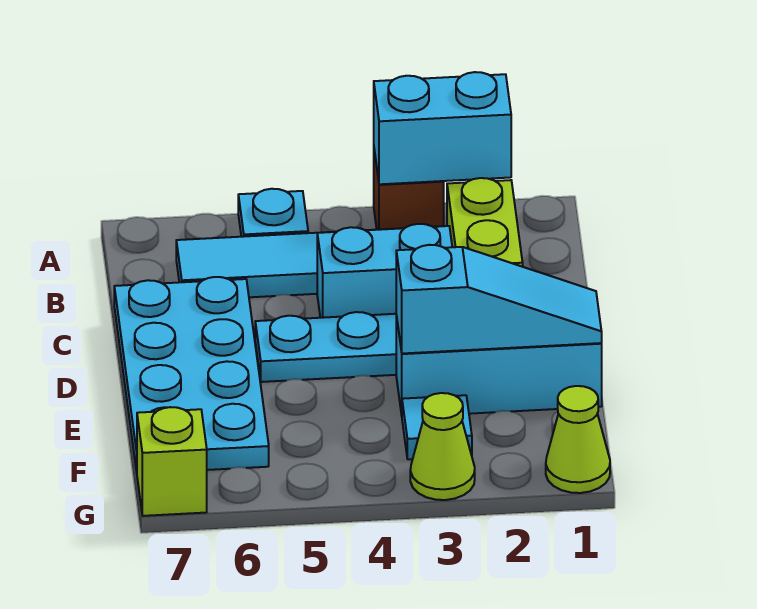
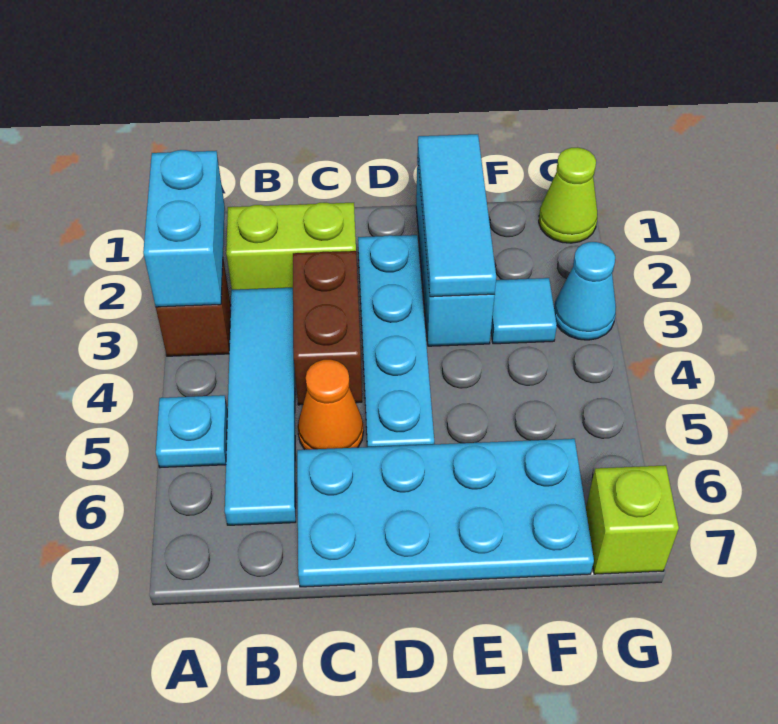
cyan 1x2 brick [317,224,452,318] -> brown 1x2 brick [293,251,362,405]
none -> orange 1x1 cone [298,360,363,450]
cyan 1x3 slope [396,245,602,353] -> cyan 1x3 tile [417,134,496,297]
lime 1x1 cone [410,393,475,500] -> cyan 1x1 cone [554,242,616,340]

